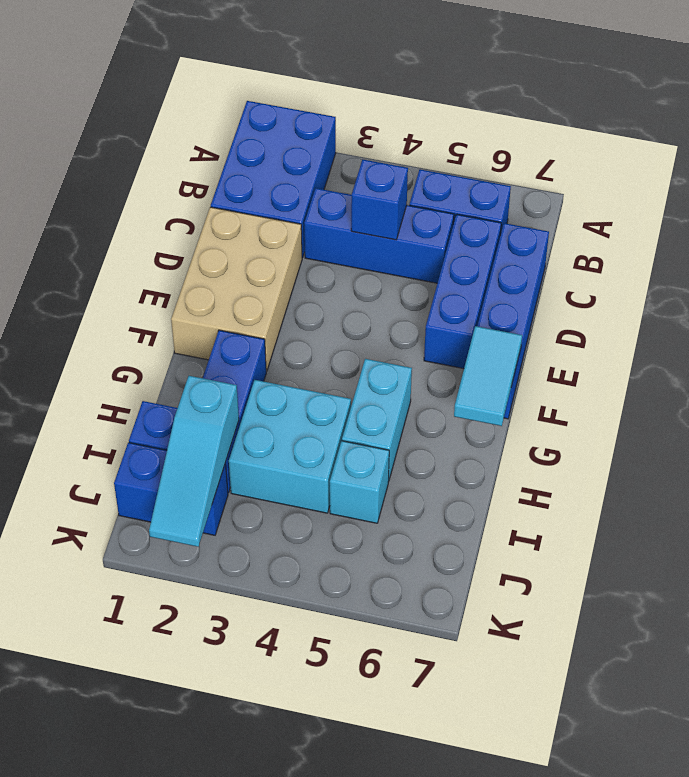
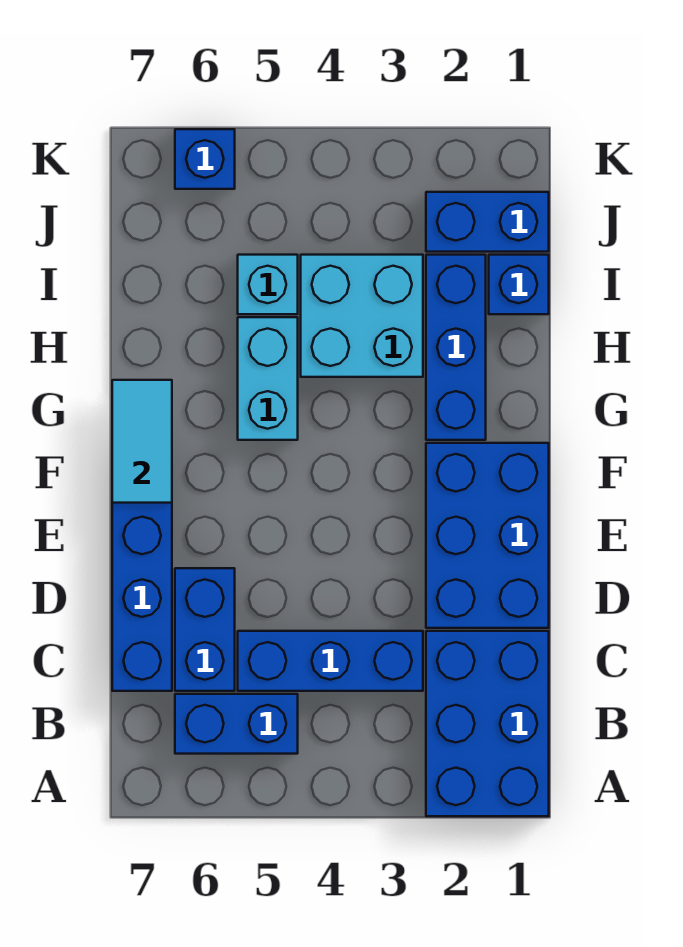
blue 1x1 brick [351,159,408,240] -> blue 1x1 brick moved to [175,129,235,189]
blue 1x3 brick [424,214,501,369] -> blue 1x2 brick [175,568,235,691]
tan 2x3 brick [171,207,302,371] -> blue 2x3 brick [426,443,549,628]
cyan 1x3 slope [149,376,239,547] -> none

